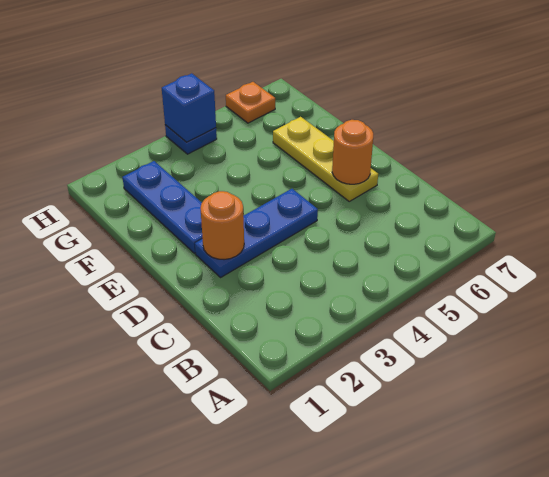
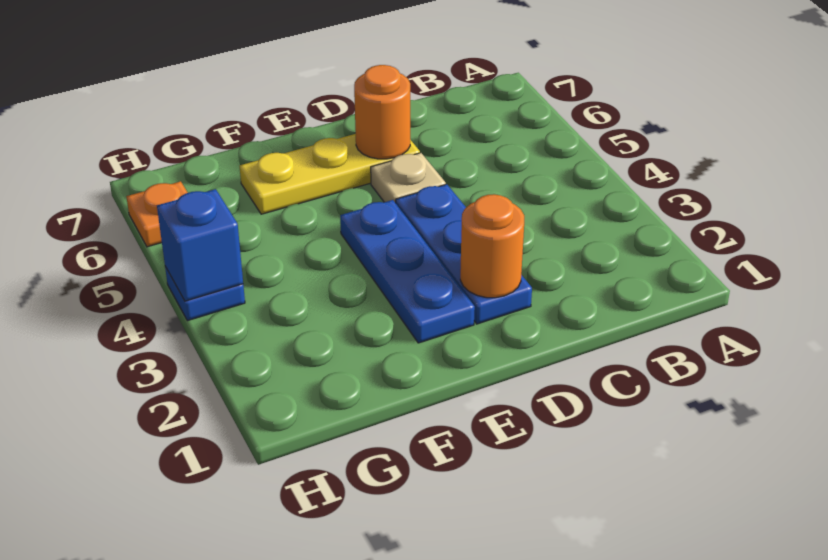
none -> tan 1x1 plate [371,153,446,203]
blue 1x3 plate [122,161,203,254] -> blue 1x3 plate turned to [340,200,475,343]

